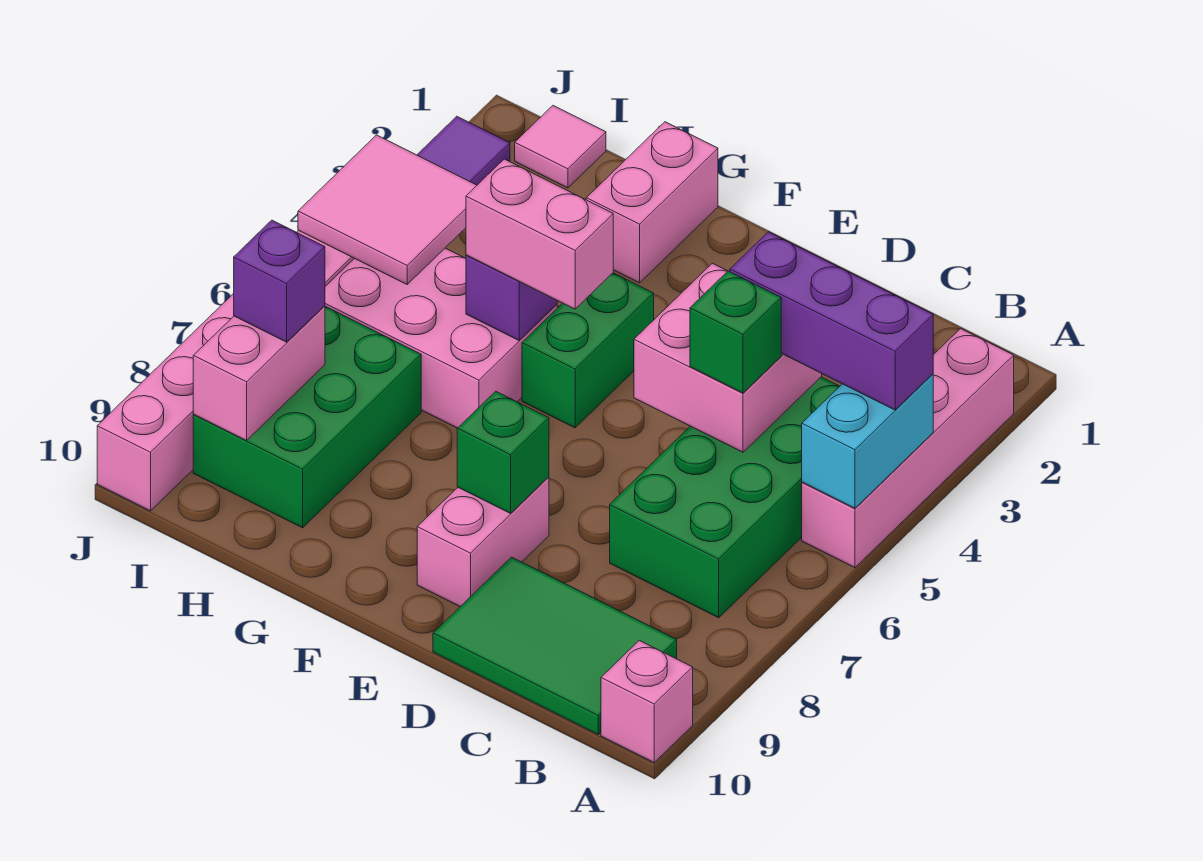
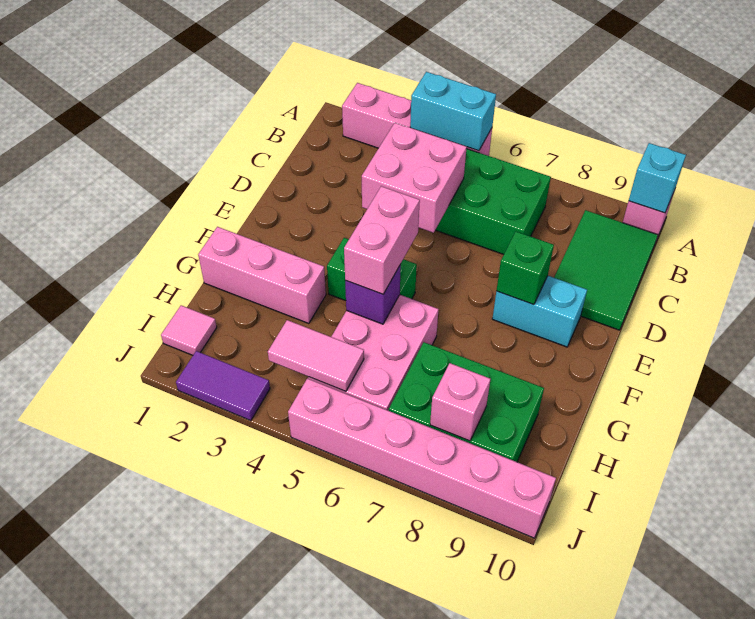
purple 1x3 brick [730,232,933,410] -> none
none -> cyan 1x1 brick [629,143,686,213]
green 1x1 brick [690,271,781,393] -> none
pink 1x2 brick [417,477,549,606] -> cyan 1x2 brick [492,276,587,347]
pink 1x2 brick [586,122,718,283] -> pink 1x3 brick [198,227,326,323]
pink 2x2 tile [298,135,477,284] -> pink 1x2 tile [268,320,364,391]
pink 1x2 brick [193,306,325,441] -> pink 1x1 brick [430,363,490,441]
purple 1x1 brick [234,220,325,342] -> none

